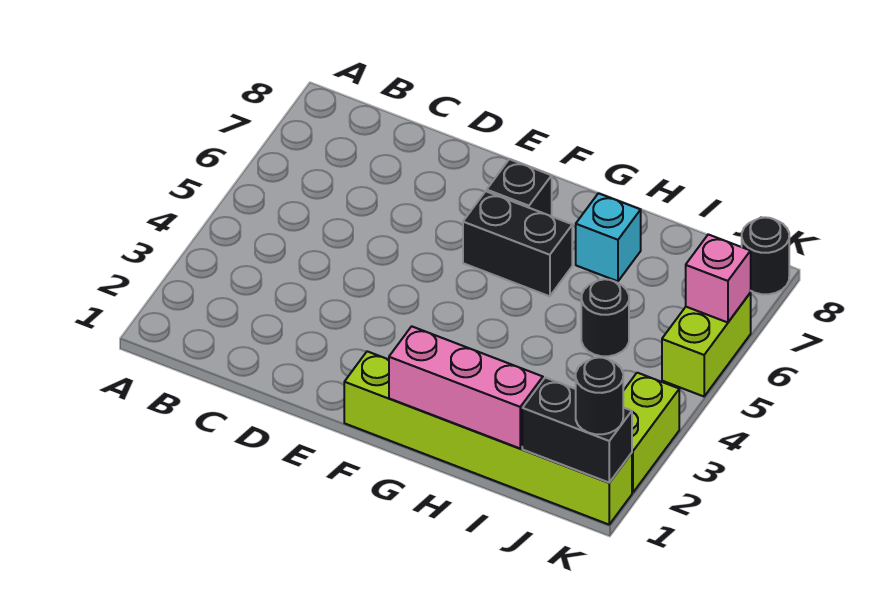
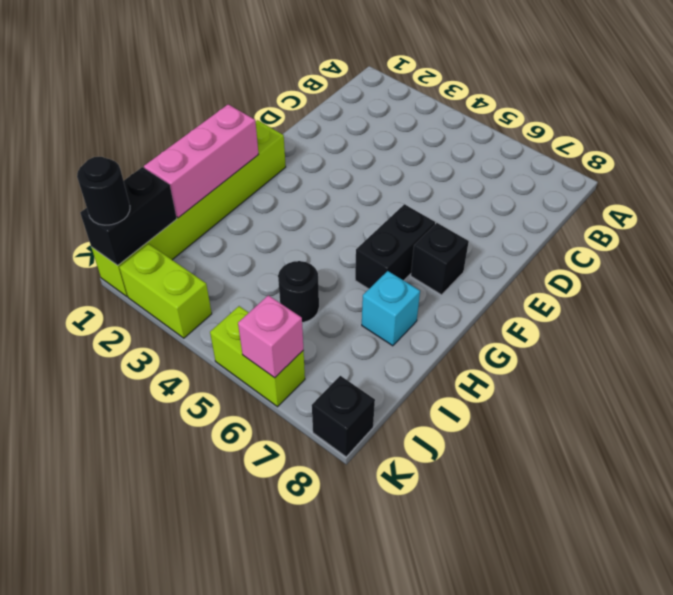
black 1x1 round brick [742,217,789,294] -> black 1x1 brick [312,376,375,457]

